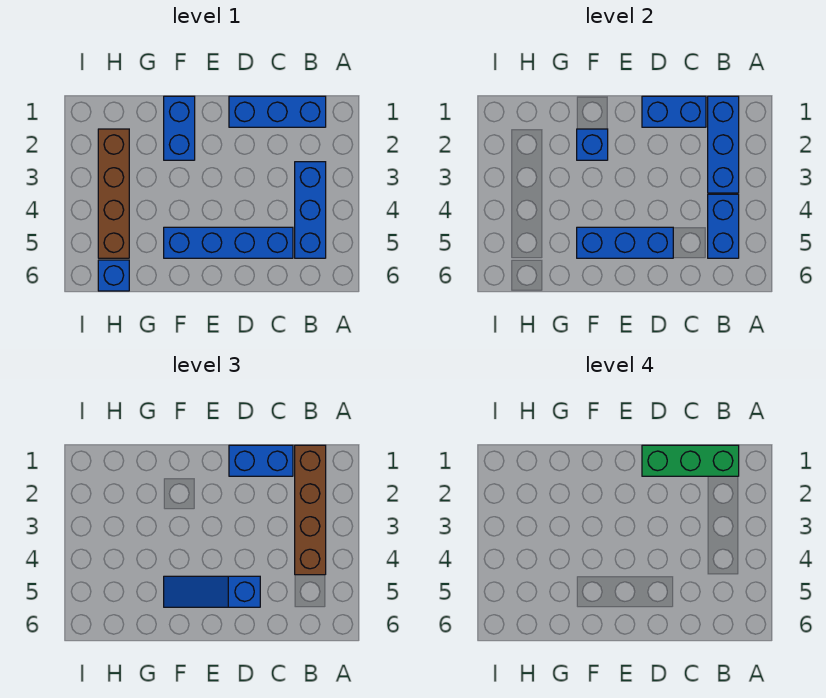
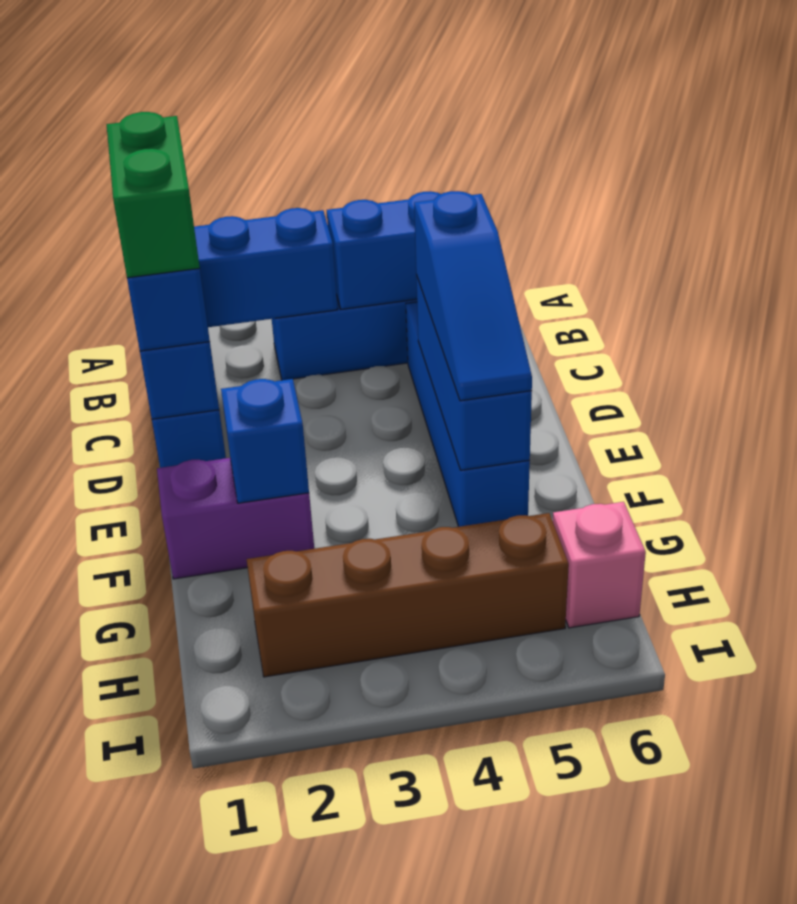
brown 1x4 brick [295,445,326,575] -> none
green 1x3 brick [642,445,739,476] -> green 1x2 brick [106,112,200,278]
blue 1x2 brick [164,96,195,160] -> purple 1x2 brick [157,458,314,579]
blue 1x1 brick [98,260,129,291] -> pink 1x1 brick [553,502,646,628]

